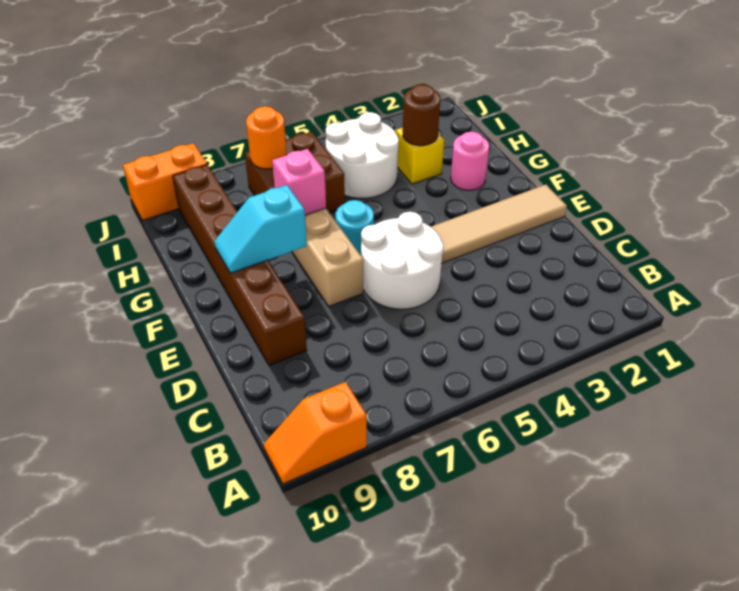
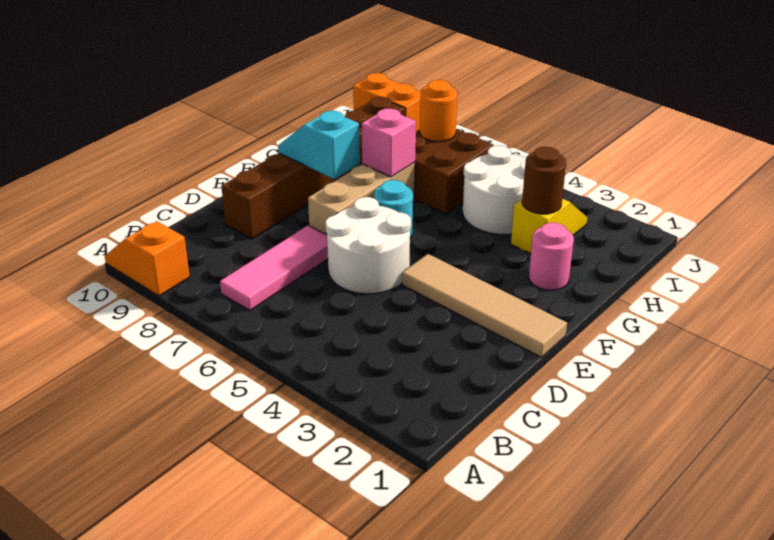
none -> pink 1x3 tile [220,226,328,310]

